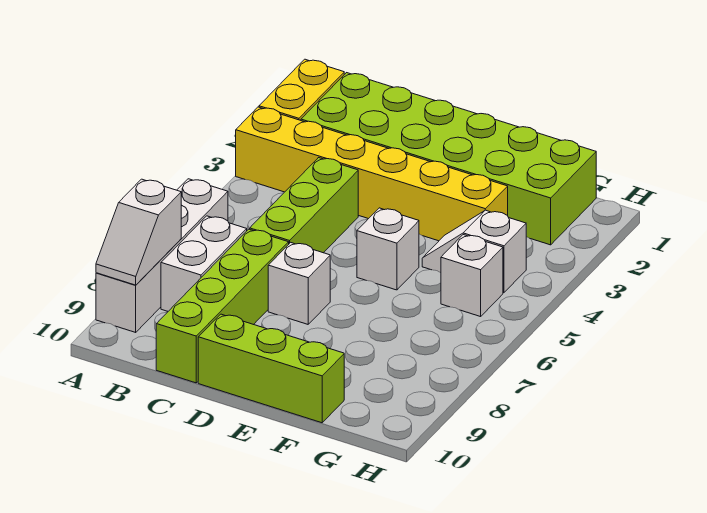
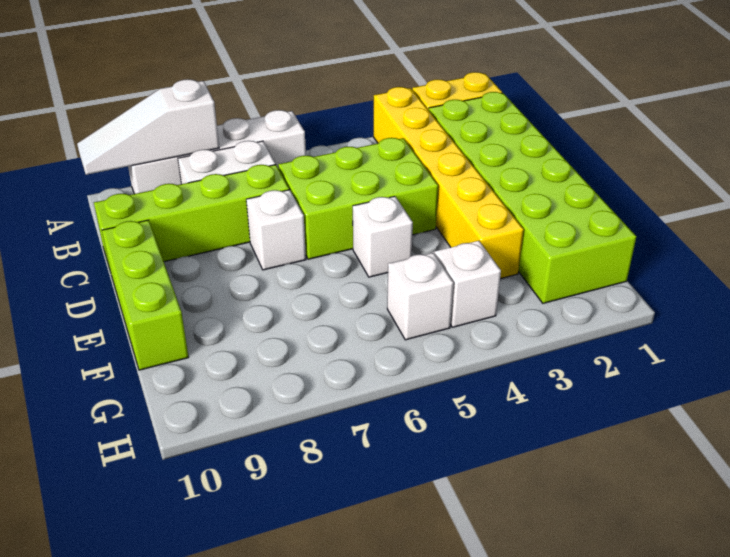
white 1x2 slope [96,179,181,285] -> white 1x3 slope [77,79,219,175]
lime 1x3 brick [250,158,358,253] -> lime 2x3 brick [278,138,438,259]

